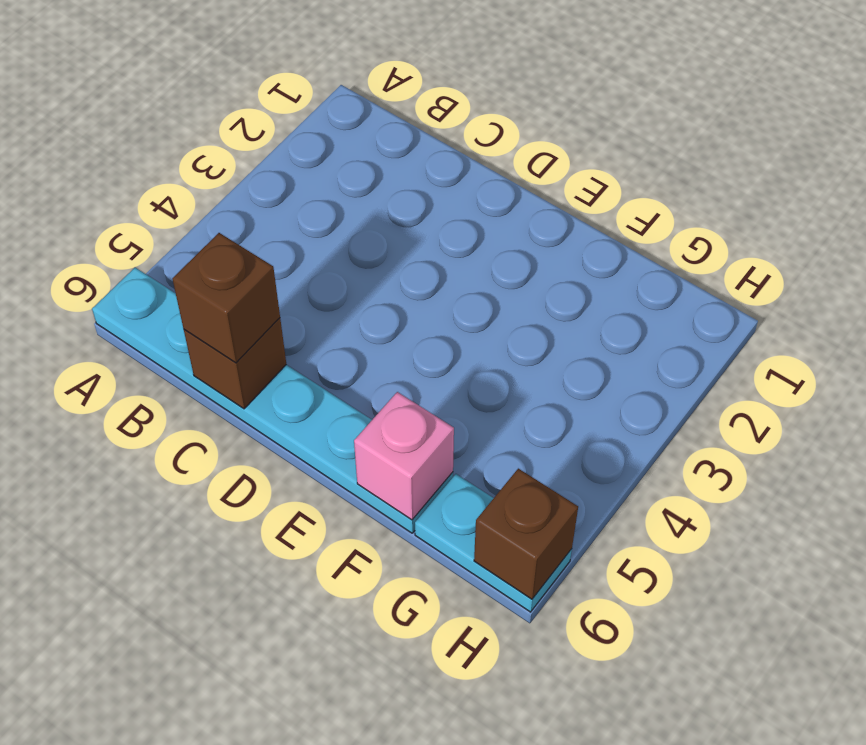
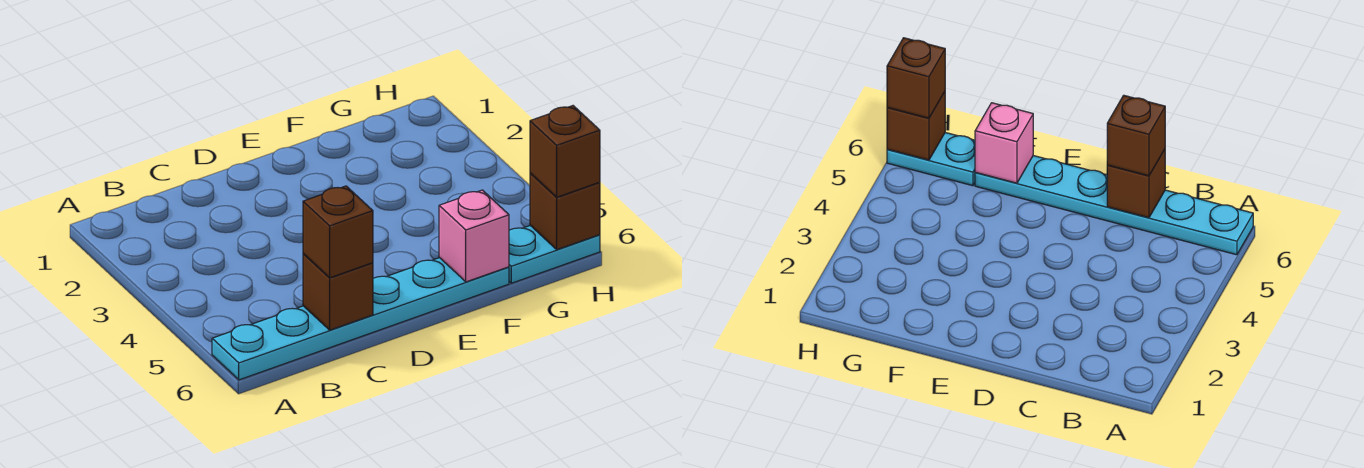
none -> brown 1x1 brick [530,106,600,197]

